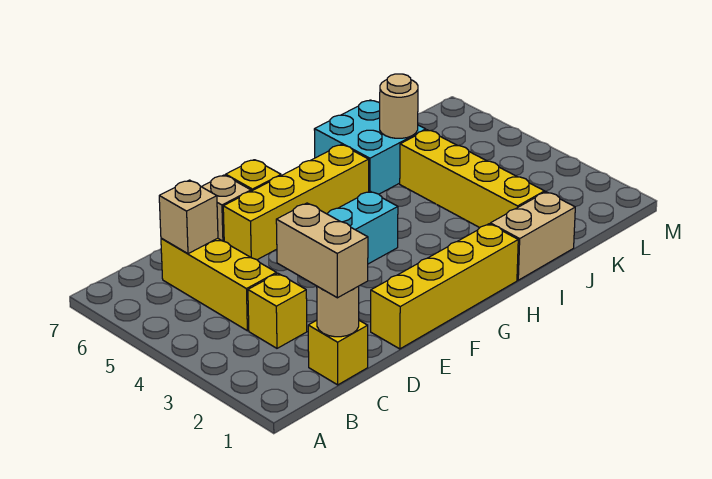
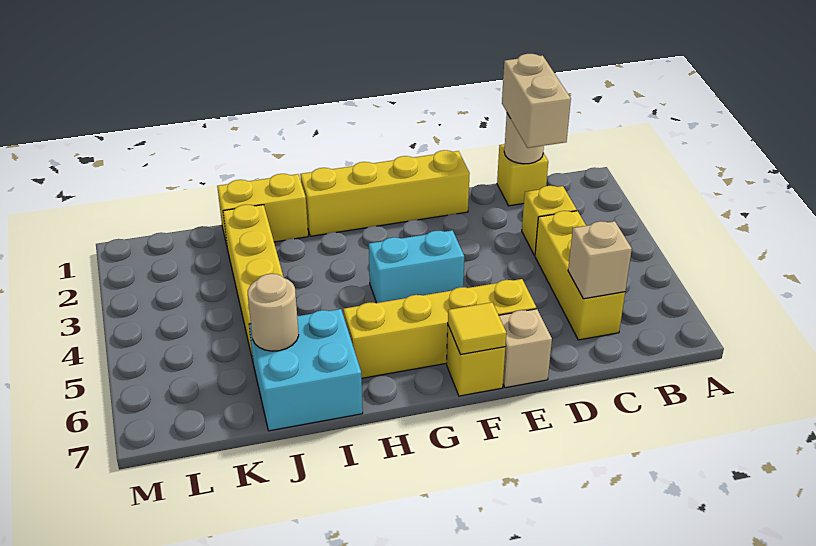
none -> yellow 1x1 tile [448,302,506,355]
tan 1x2 brick [490,192,575,280] -> yellow 1x2 brick [217,174,308,245]

